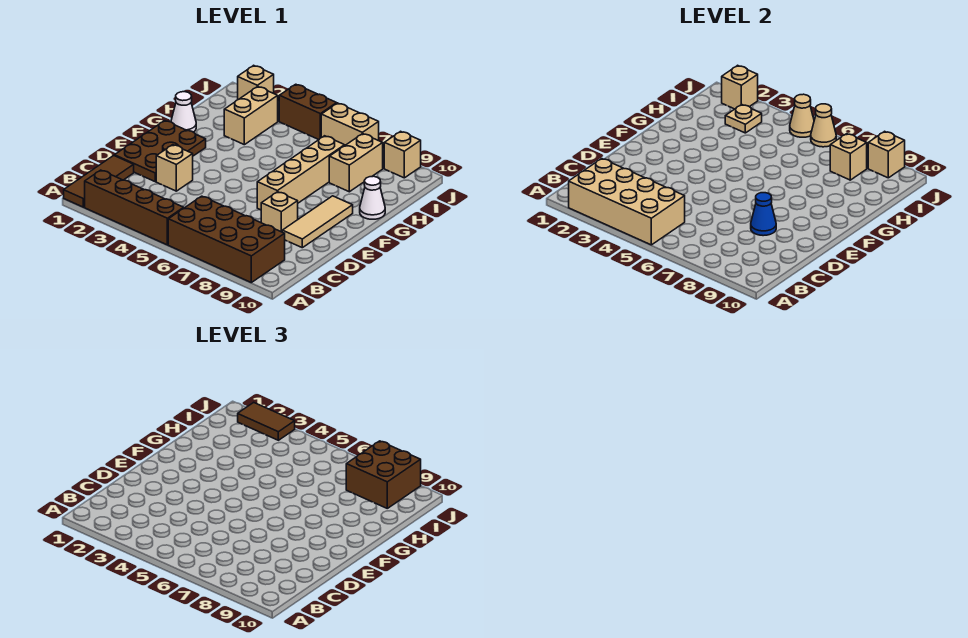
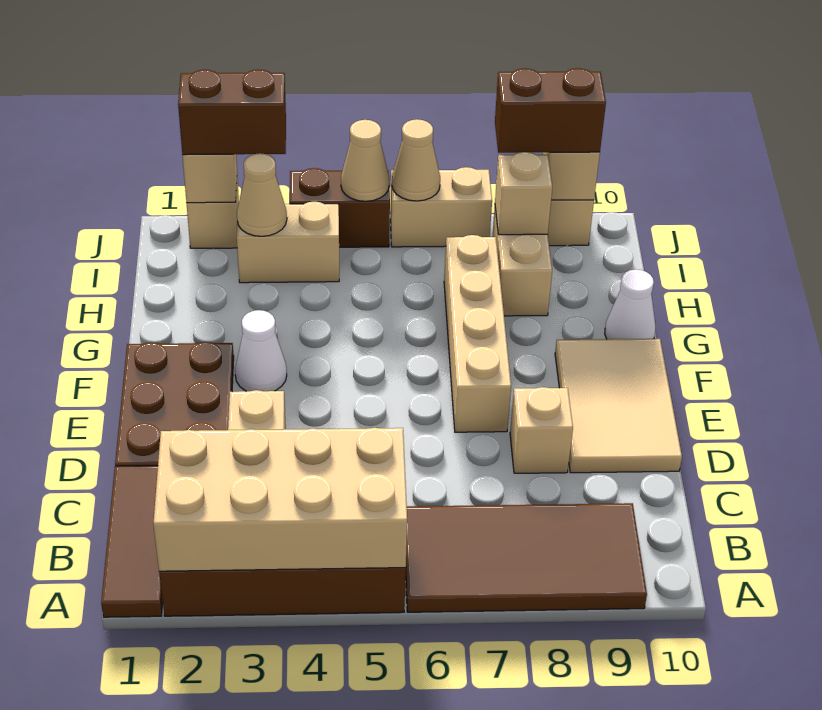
brown 2x4 brick [168,196,285,283] -> brown 2x4 tile [406,503,647,612]
blue 1x1 cone [751,193,776,236] -> none
tan 1x3 tile [282,196,353,248] -> tan 2x3 tile [555,339,682,473]
white 1x1 cone [171,92,196,132] -> white 1x1 cone moved to [235,310,287,391]
tan 1x2 brick [224,86,278,145] -> tan 1x2 brick turned to [237,202,339,283]
tan 1x1 plate [725,104,762,133] -> tan 1x1 cone [237,153,287,236]
brown 2x2 brick [346,441,421,508] -> brown 1x2 brick [495,68,606,153]
brown 1x2 tile [238,402,295,440] -> brown 1x2 brick [178,70,286,155]

